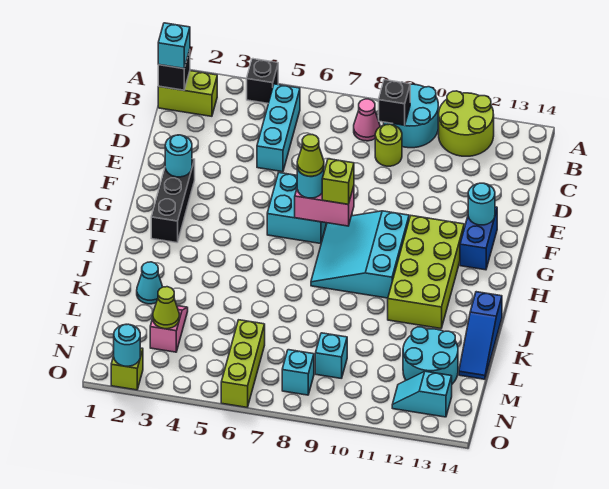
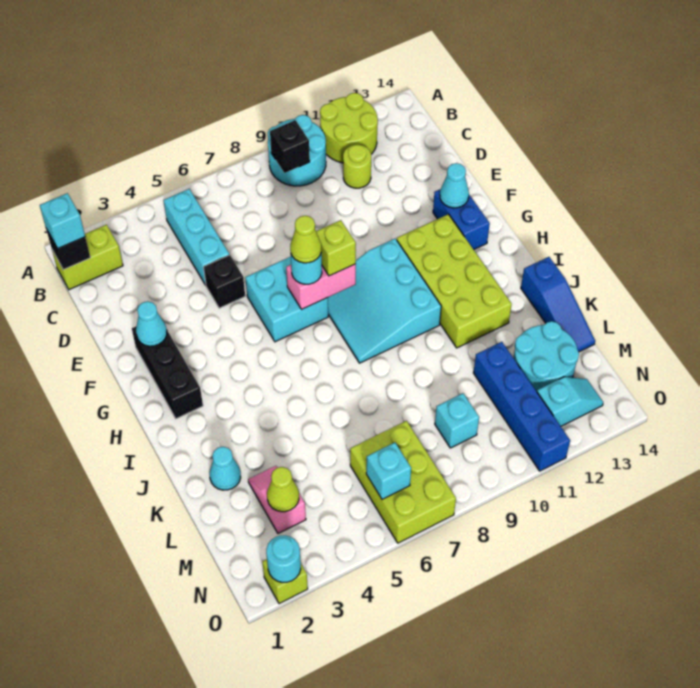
black 1x1 brick [247,59,278,104] -> black 1x1 brick moved to [204,255,245,308]
pink 1x1 cone [354,99,380,141] -> none
lime 1x1 round brick [375,124,402,166] -> lime 1x1 round brick moved to [343,145,371,188]
cyan 1x1 round brick [165,135,192,177] -> cyan 1x1 cone [136,301,167,346]
cyan 1x1 round brick [468,183,495,225] -> cyan 1x1 cone [440,163,469,208]
none -> blue 1x4 brick [474,342,570,471]
lime 1x3 brick [221,320,265,407] -> lime 2x3 brick [350,421,456,543]
cyan 1x1 brick [282,350,314,395] -> cyan 1x1 brick moved to [366,443,411,499]
cyan 1x2 slope [392,371,452,417] -> cyan 1x2 slope turned to [537,377,603,426]

